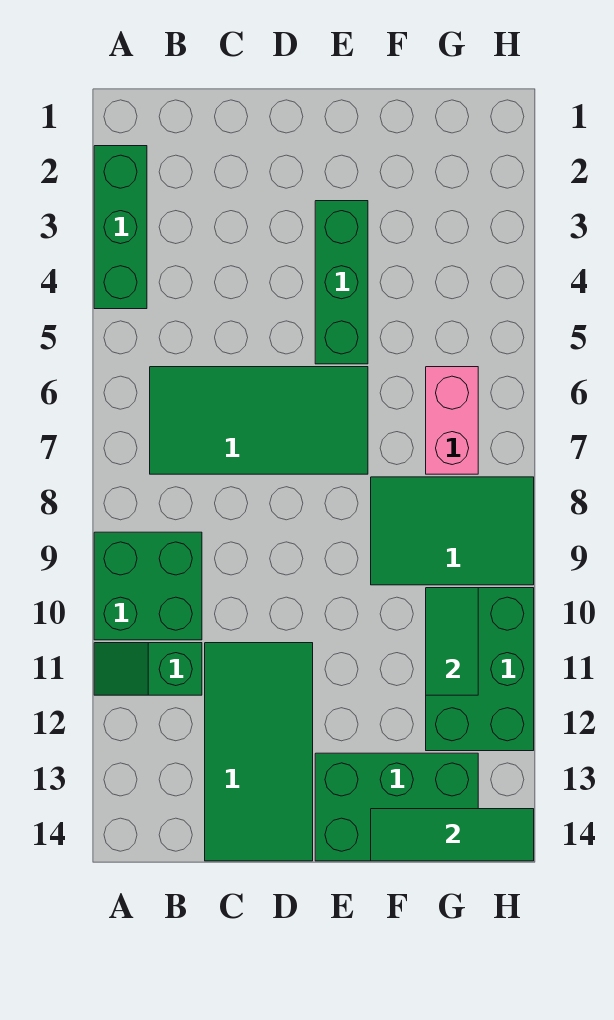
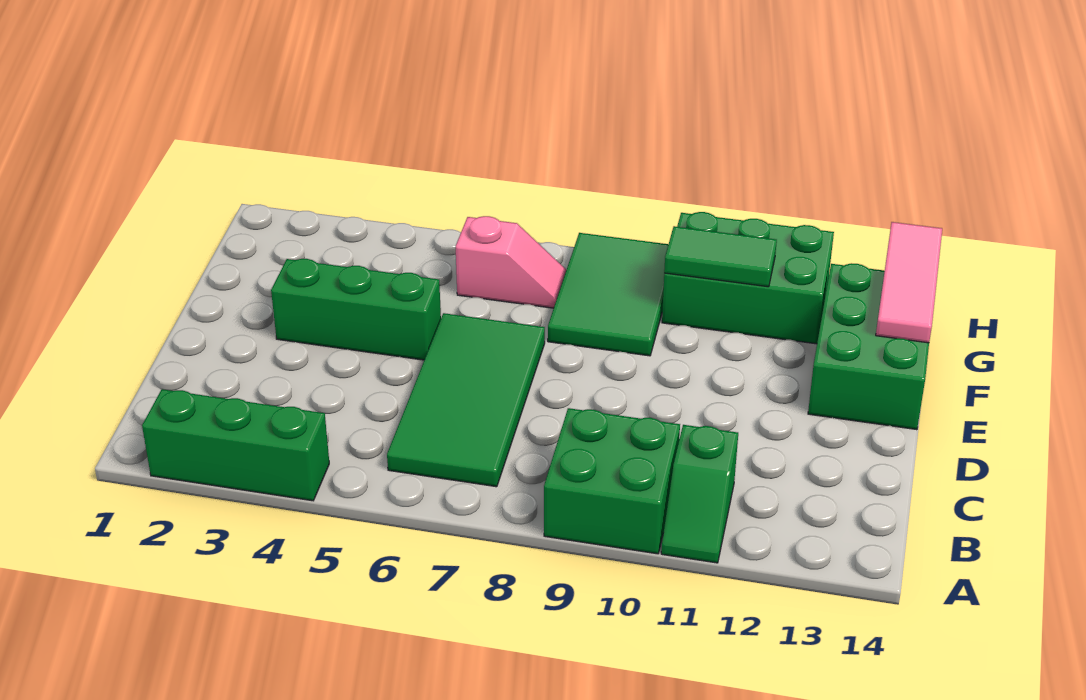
green 2x4 tile [205,643,313,861] -> none
green 1x3 tile [371,809,534,861] -> pink 1x3 tile [876,222,942,343]
pink 1x2 brick [426,367,478,474] -> pink 1x2 slope [456,216,566,308]

